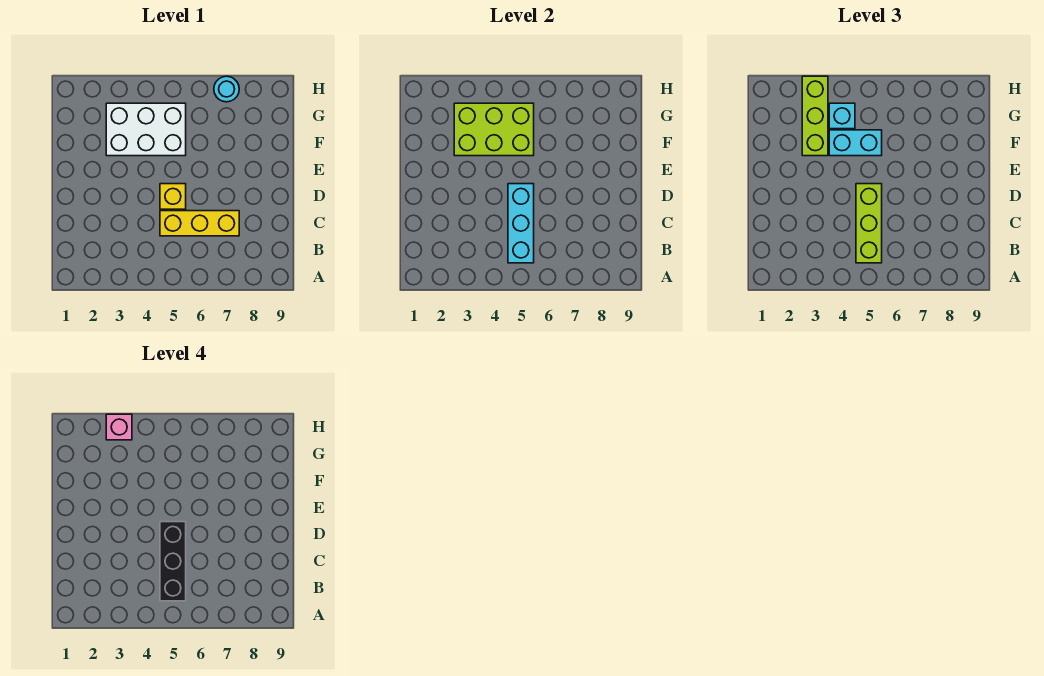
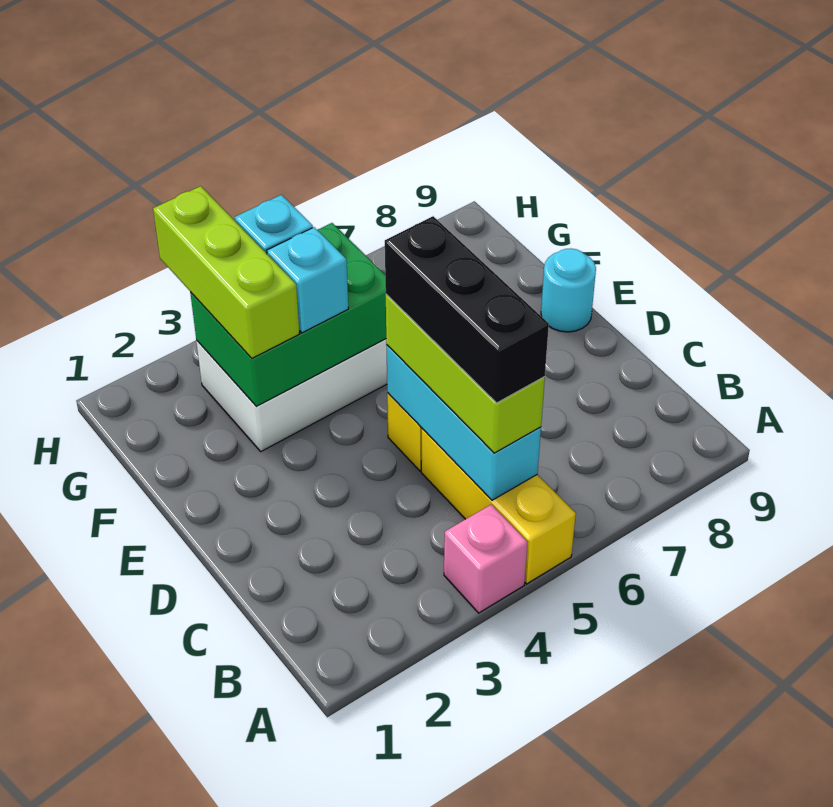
yellow 1x3 brick [160,211,239,236] -> yellow 1x3 brick turned to [421,429,576,584]
lime 2x3 brick [454,103,534,156] -> green 2x3 brick [190,223,386,407]
cyan 1x2 brick [829,130,882,156] -> cyan 1x1 brick [267,227,348,333]
pink 1x1 brick [106,414,132,440] -> pink 1x1 brick moved to [444,504,527,613]
cyan 1x1 round brick [214,76,239,102] -> cyan 1x1 round brick moved to [541,248,596,332]

